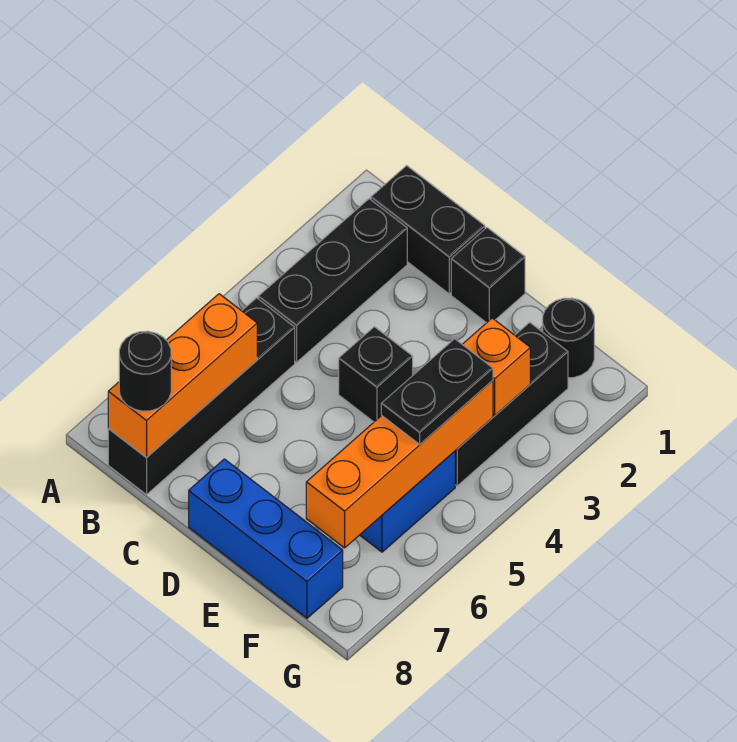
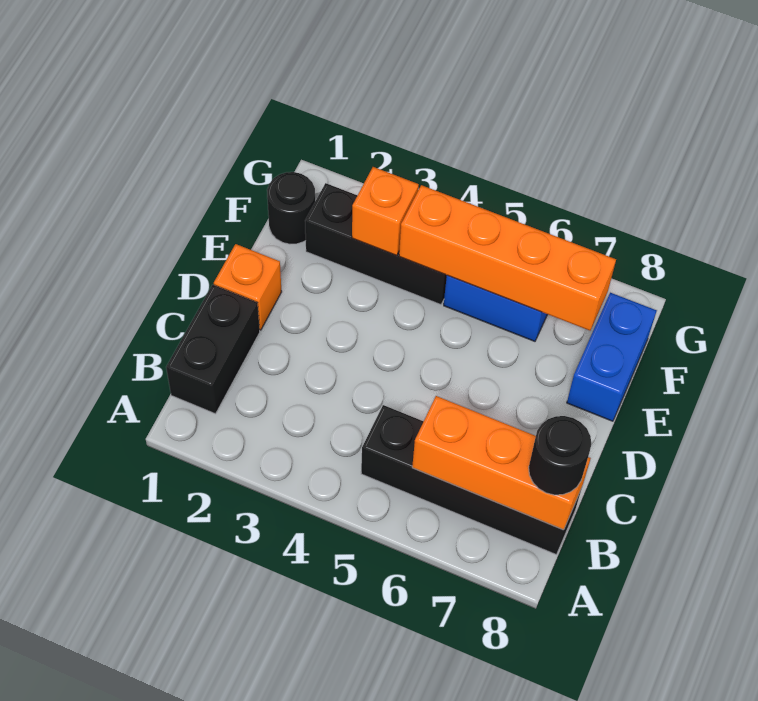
black 1x3 brick [258,199,407,362] -> none
black 1x1 brick [451,228,525,323] -> orange 1x1 brick [214,244,282,330]
black 1x1 brick [339,327,413,422] -> none
blue 1x3 brick [189,459,343,618] -> blue 1x2 brick [567,293,657,421]
black 1x2 plate [381,339,493,444] -> none

